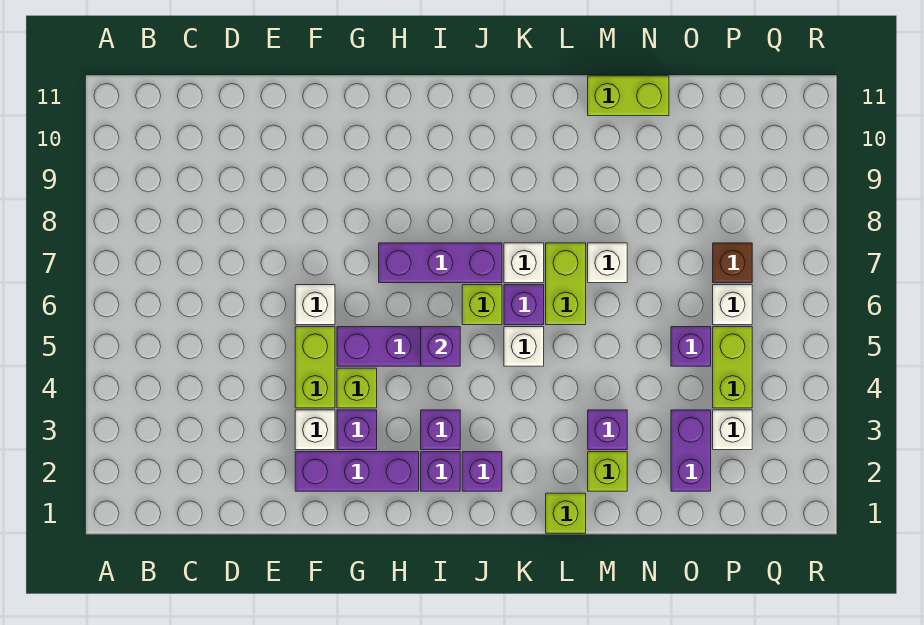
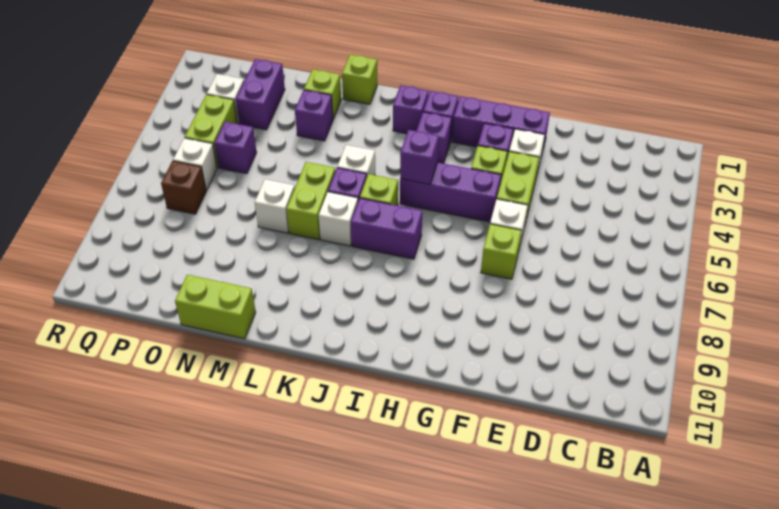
none -> lime 1x1 brick [481,224,522,279]
purple 1x3 brick [379,243,502,283] -> purple 1x2 brick [351,198,422,259]

